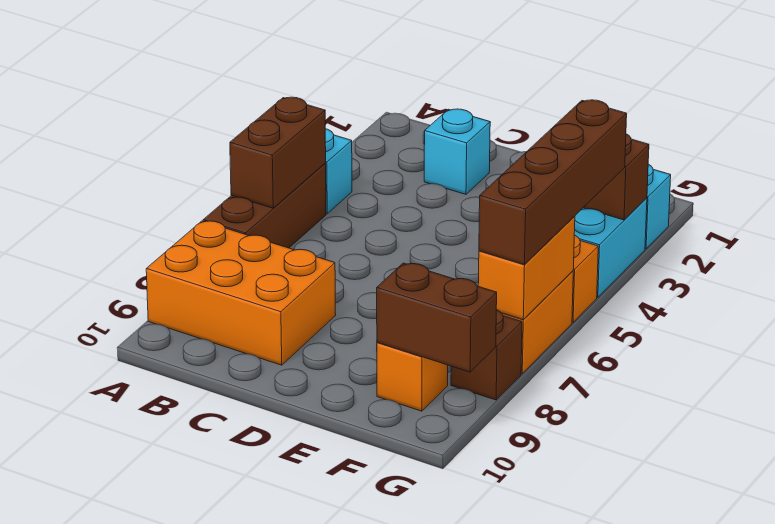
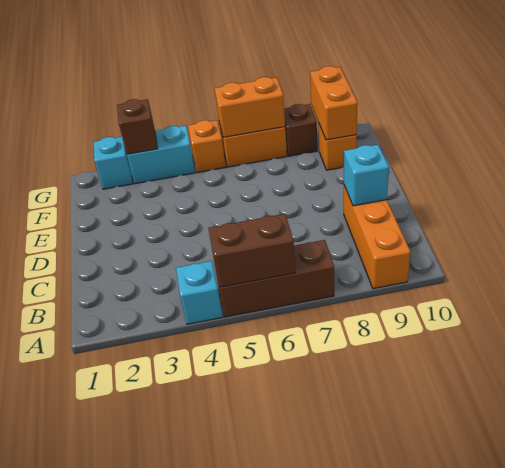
orange 2x3 brick [146,221,336,365] -> orange 1x3 brick [344,185,410,289]
cyan 1x1 brick [424,109,490,194] -> cyan 1x1 brick moved to [344,145,389,206]
brown 1x2 brick [377,263,497,372] -> orange 1x2 brick [310,66,357,140]
brown 1x4 brick [479,100,627,265] -> none

